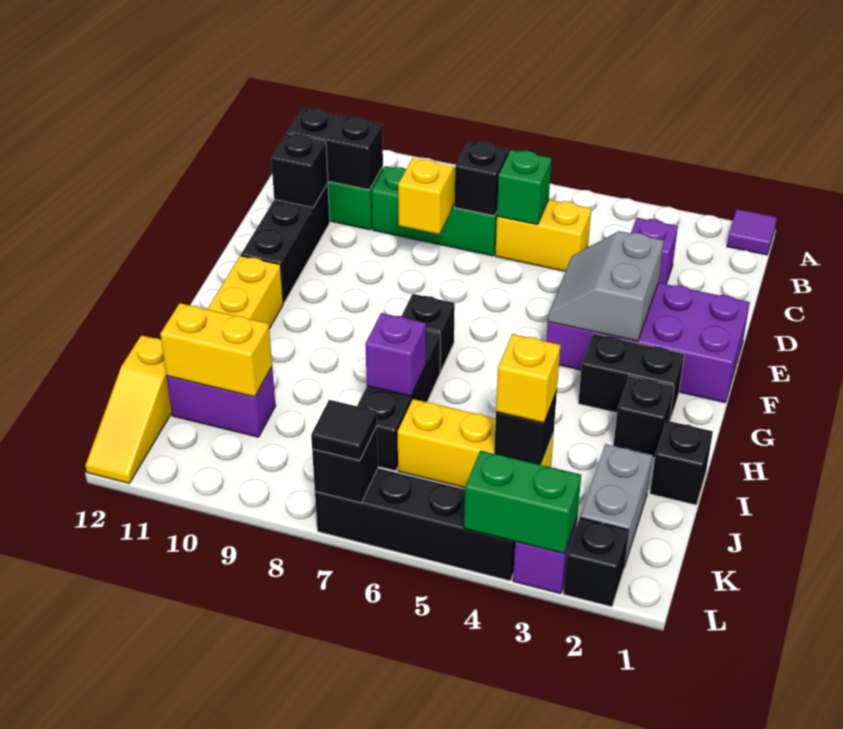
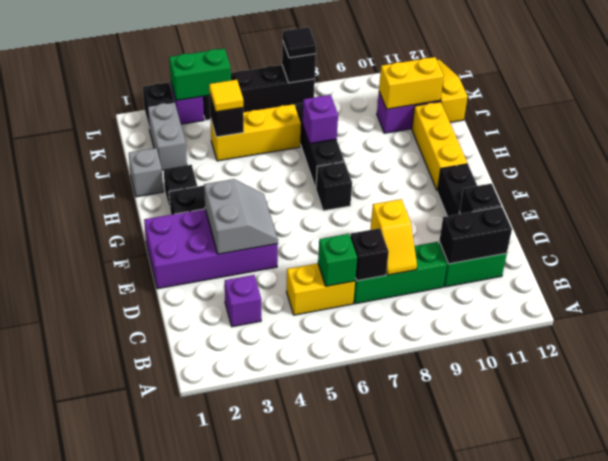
purple 1x1 tile [727,209,777,255] -> none
black 1x1 brick [650,421,713,505] -> grey 1x1 brick [129,148,163,197]
yellow 1x1 brick [496,334,560,423] -> yellow 1x1 tile [209,80,243,112]

